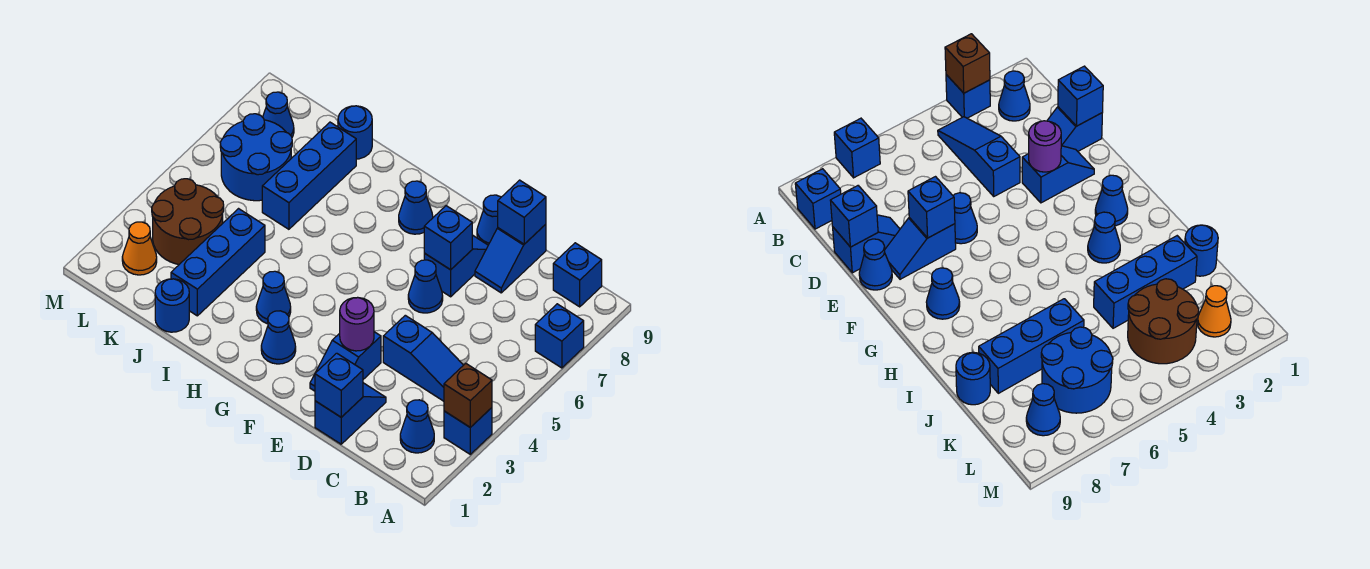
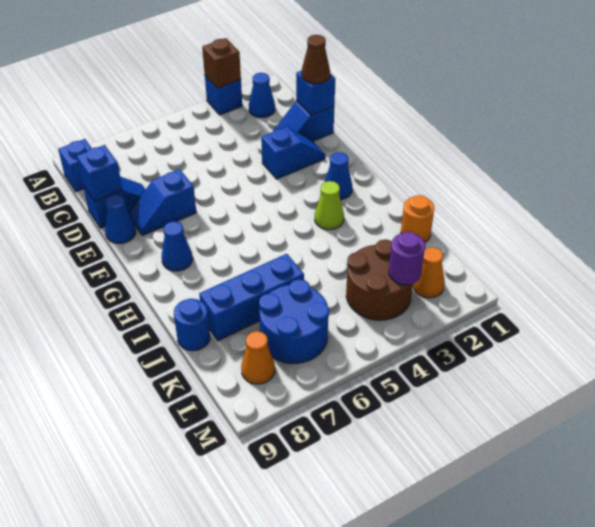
blue 1x1 brick [535,304,584,368] -> none
blue 1x3 slope [383,315,463,401] -> none
none -> brown 1x1 cone [302,35,330,84]
purple 1x1 round brick [340,298,374,351] -> purple 1x1 round brick moved to [389,232,425,285]
blue 1x1 cone [408,260,443,313] -> none
blue 1x1 brick [424,206,472,270] -> none
blue 1x1 cone [256,271,291,324] -> lime 1x1 cone [315,181,344,230]
blue 1x1 round brick [155,279,189,332] -> orange 1x1 round brick [401,195,434,242]
blue 1x3 brick [171,209,265,316] -> none
blue 1x1 cone [263,92,294,137] -> orange 1x1 cone [241,331,275,384]

